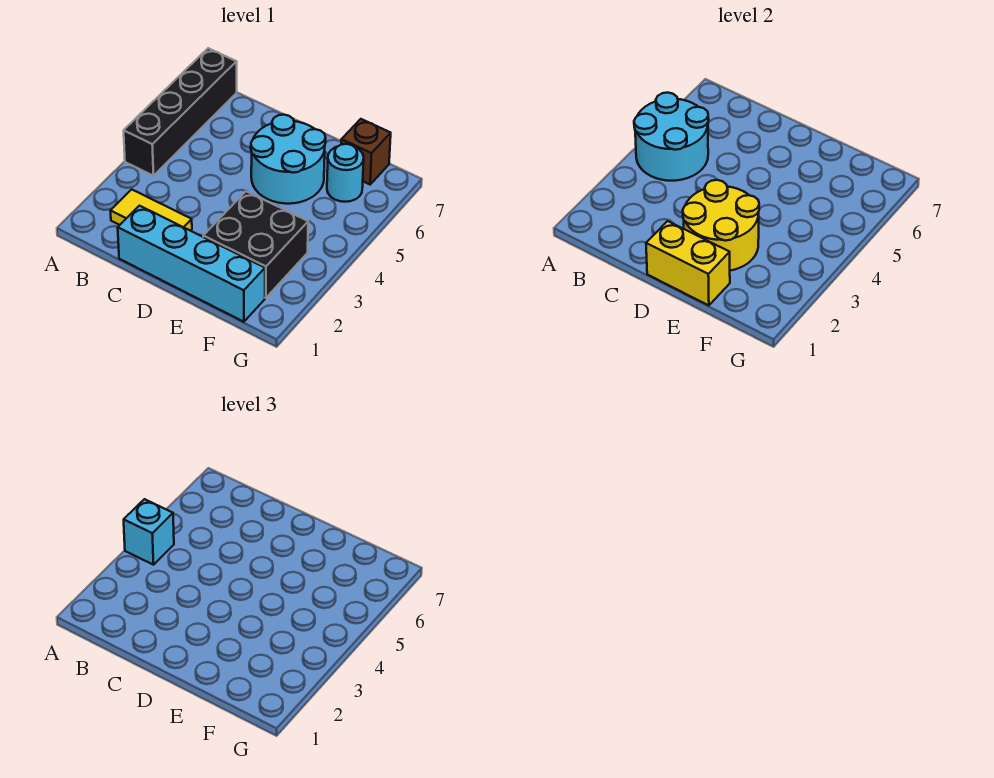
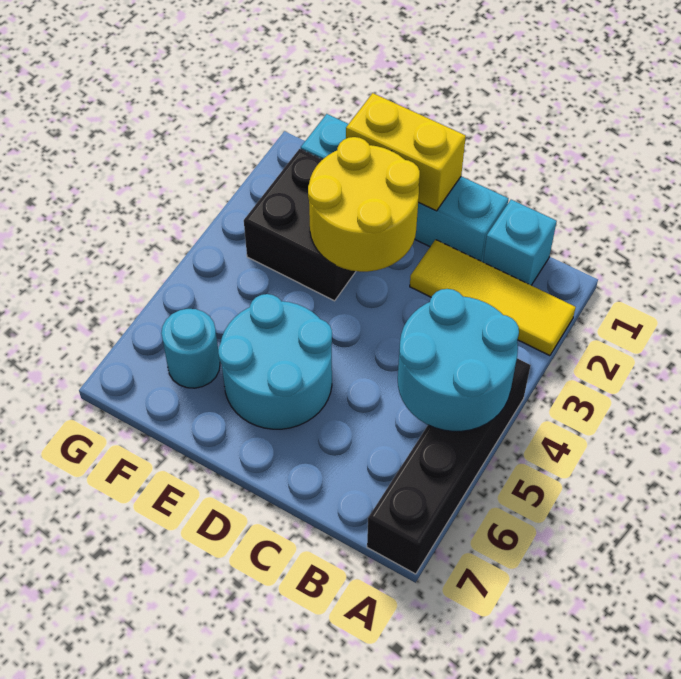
cyan 1x1 brick [124,499,174,565] -> cyan 1x1 brick moved to [483,200,557,285]
yellow 1x2 tile [111,189,192,231] -> yellow 1x3 tile [410,240,576,356]
brown 1x1 brick [341,119,391,185] -> none

